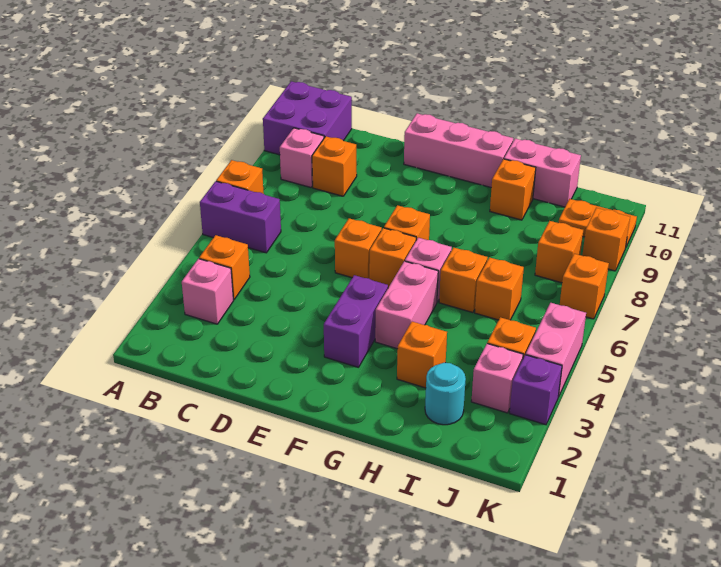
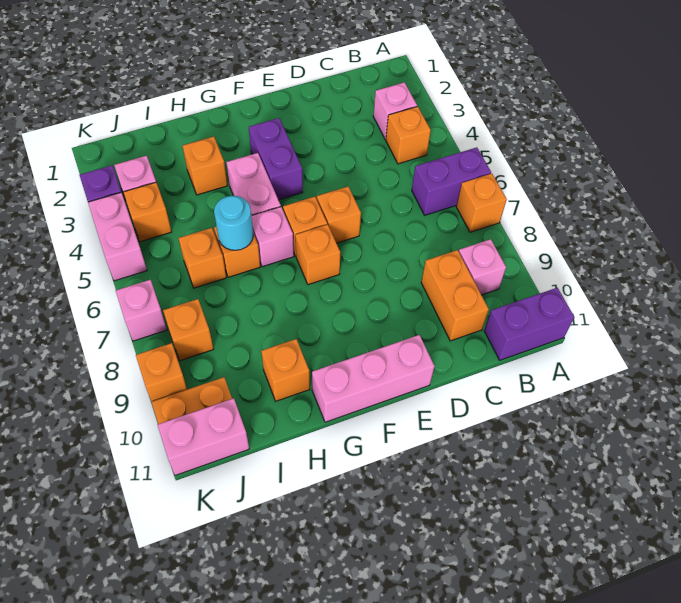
purple 2x2 brick [263,81,352,155] -> purple 1x2 brick [484,288,574,360]
orange 1x1 brick [312,136,357,196] -> orange 1x2 brick [421,250,489,341]
pink 1x2 brick [504,138,581,207] -> pink 1x2 brick moved to [157,398,249,475]
cyan 1x1 round brick [425,363,466,425] -> cyan 1x1 round brick moved to [214,196,253,250]
orange 1x1 brick [560,254,609,319] -> pink 1x1 brick [116,280,167,341]

